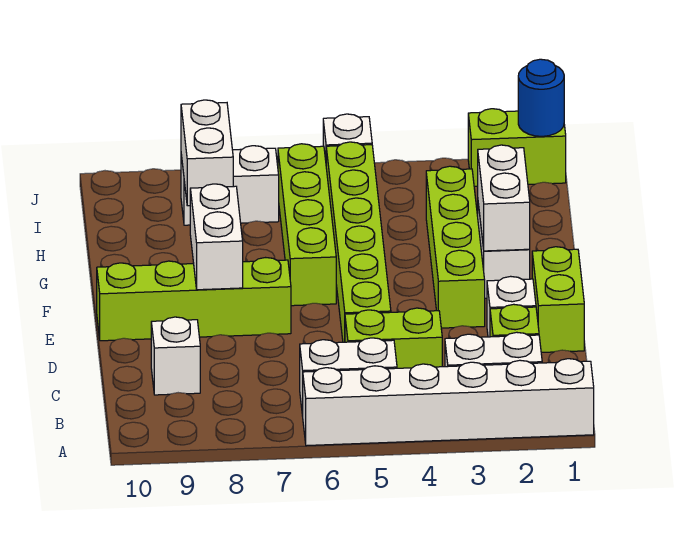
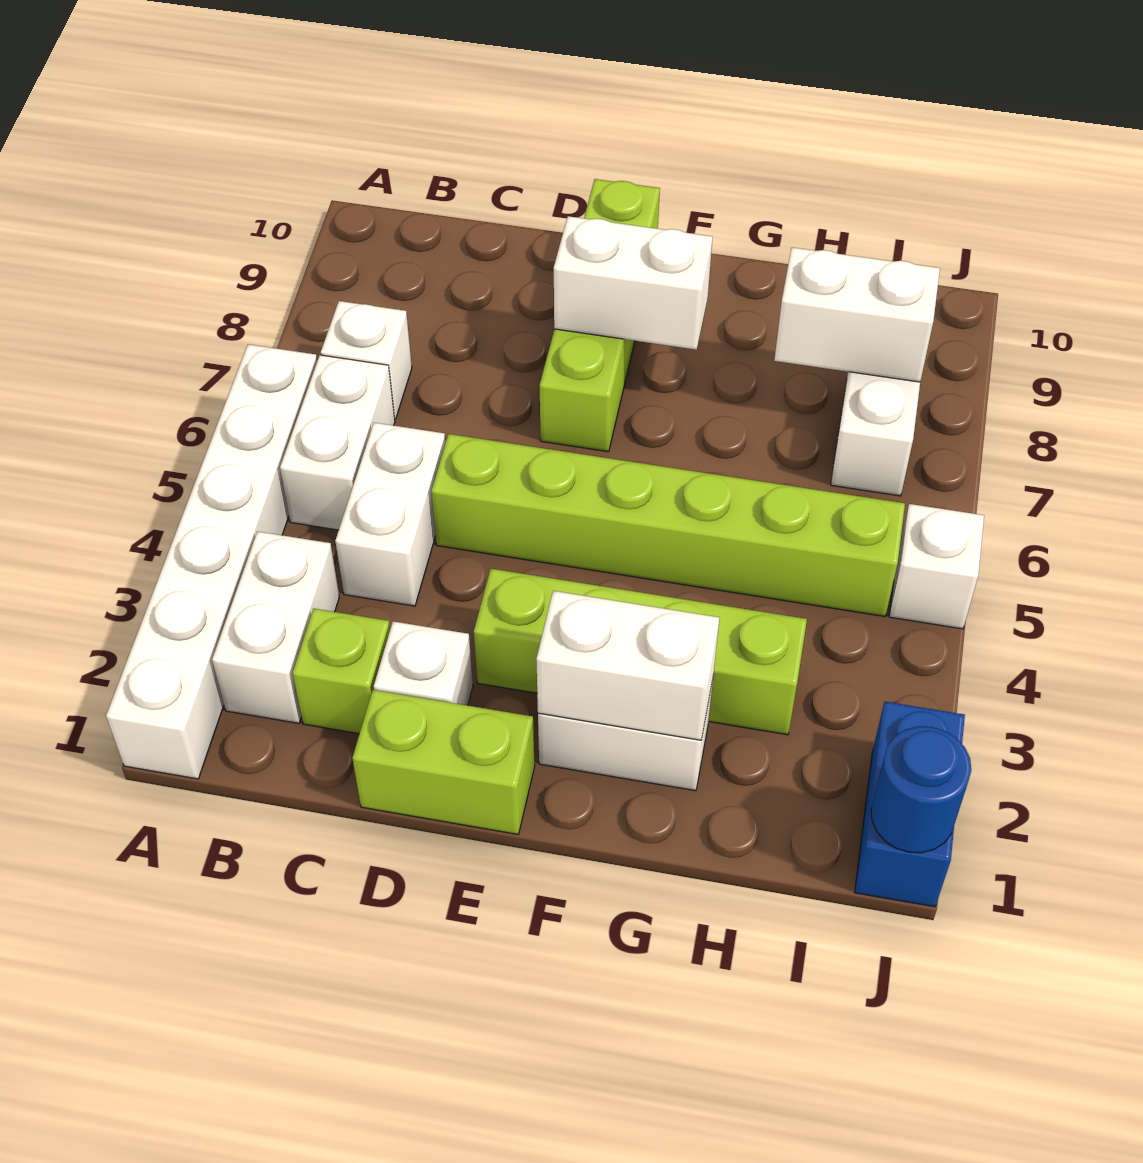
lime 1x2 brick [345,308,442,368] -> white 1x2 brick [335,423,445,606]
white 1x1 brick [151,317,200,395] -> white 1x1 brick moved to [321,301,412,419]
lime 1x4 brick [278,144,336,306] -> none
lime 1x2 brick [468,109,566,186] -> blue 1x2 brick [855,702,965,907]

